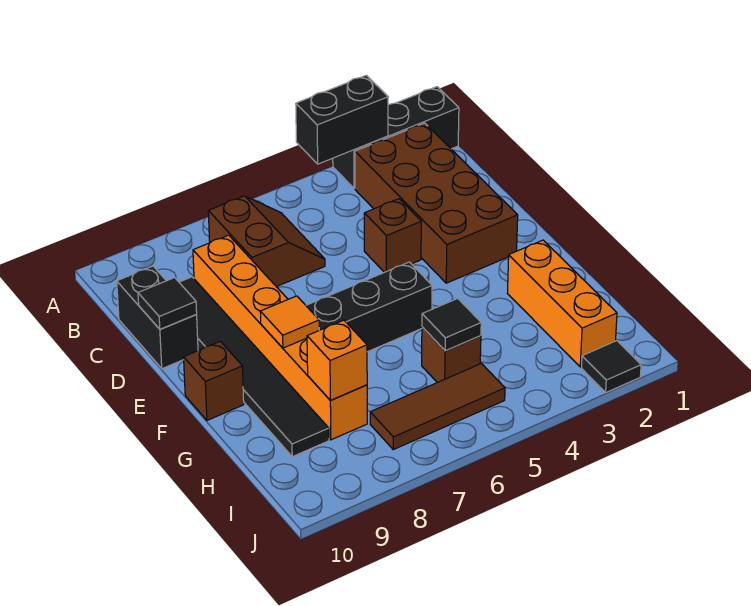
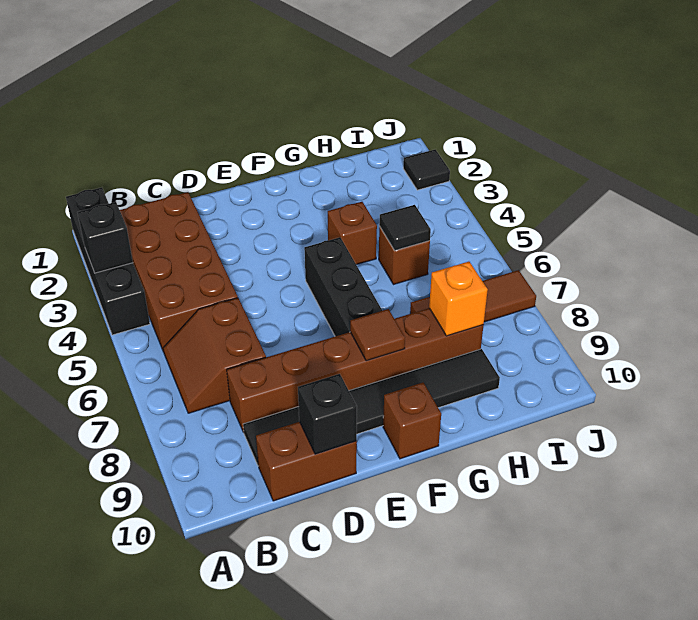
black 1x3 brick [333,87,459,189] -> black 1x4 brick [66,187,150,335]
black 1x2 brick [296,75,388,164] -> black 1x1 brick [77,202,133,273]
brown 2x4 brick [355,123,518,283] -> brown 2x4 brick turned to [120,192,238,352]
brown 2x2 slope [208,196,325,287] -> brown 2x2 slope turned to [163,298,266,413]
orange 1x6 brick [193,235,367,440] -> brown 1x6 brick [227,308,483,432]
black 1x2 brick [117,266,198,369] -> brown 1x2 brick [256,422,357,501]
brown 1x1 brick [364,199,421,272] -> brown 1x1 brick moved to [328,202,377,265]
black 1x1 tile [138,278,197,329] -> black 1x1 brick [298,374,357,454]
orange 1x1 tile [260,296,319,348] -> brown 1x1 tile [350,309,405,361]
orange 1x3 brick [508,240,617,367] -> none
brown 1x3 tile [370,364,505,450] -> brown 1x3 tile turned to [410,270,536,322]

